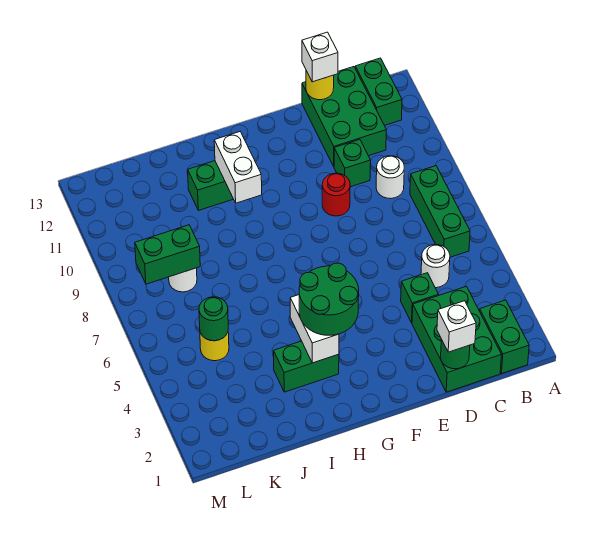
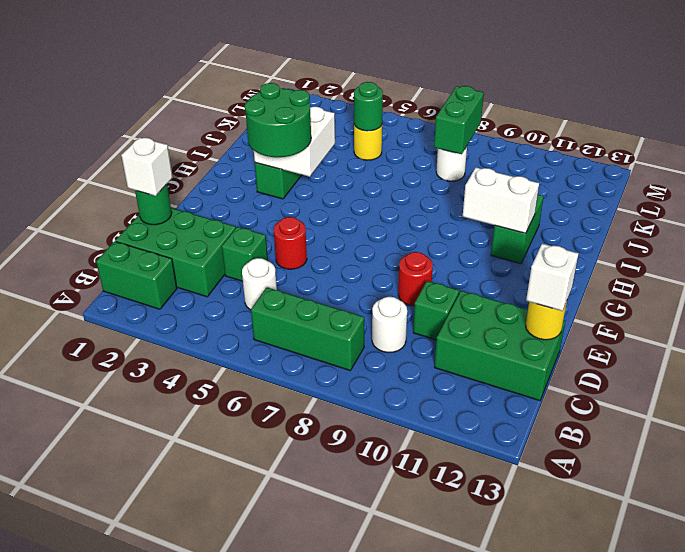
green 1x2 brick [355,58,402,125] -> none
none -> red 1x1 round brick [274,217,307,269]
white 1x2 brick [290,295,339,363] -> white 2x2 brick [254,107,335,177]

